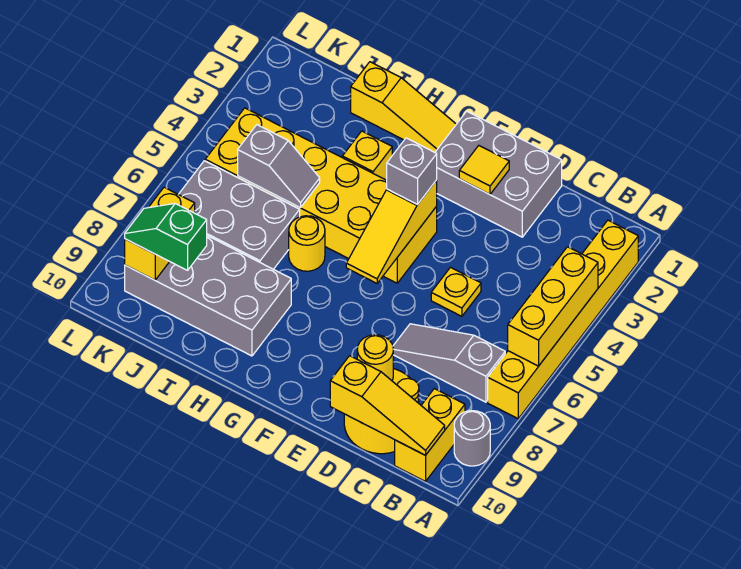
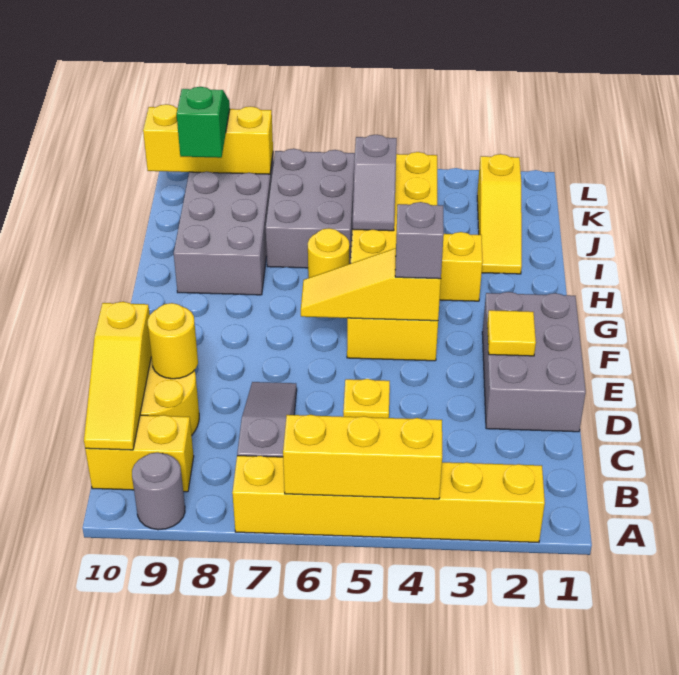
yellow 1x3 slope [351,62,456,152] -> yellow 1x3 slope moved to [477,154,522,274]
yellow 1x2 brick [125,187,195,280] -> yellow 1x3 brick [143,104,273,174]

